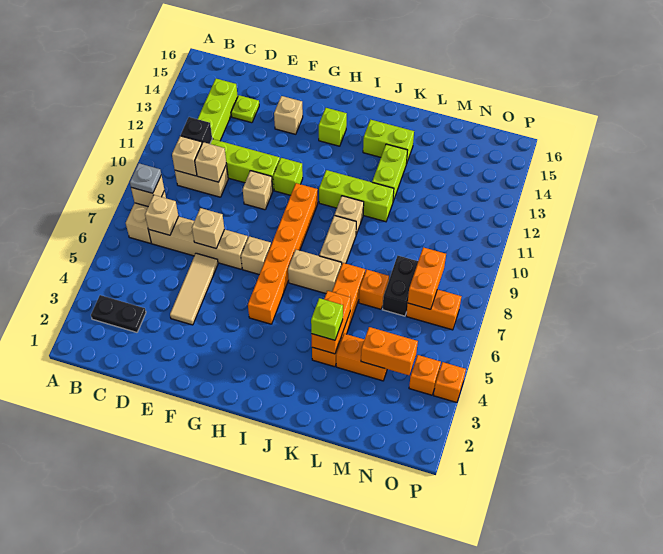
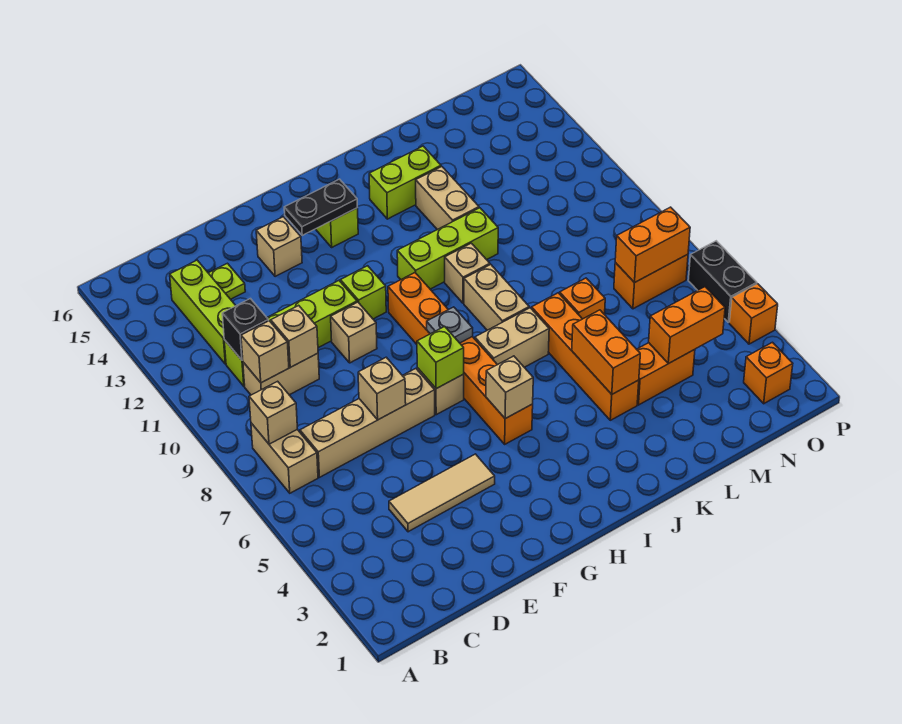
black 1x2 plate [91,295,146,332] -> black 1x2 plate moved to [284,179,357,235]
grey 1x1 plate [130,163,161,193] -> grey 1x1 plate moved to [427,307,473,343]
tan 1x1 brick [145,195,178,235] -> tan 1x1 brick moved to [486,356,533,419]
tan 1x3 tile [170,253,218,325] -> tan 1x3 tile turned to [389,454,495,532]
lime 1x1 brick [311,298,343,340] -> lime 1x1 brick moved to [417,326,464,389]
lime 1x2 brick [372,144,407,201] -> tan 1x2 brick [416,167,479,230]
black 1x2 brick [382,256,418,316] -> black 1x2 brick moved to [688,241,757,322]
orange 1x2 brick [408,247,446,309] -> orange 1x2 brick turned to [615,207,690,283]
orange 1x1 brick [409,355,441,395] -> orange 1x1 brick moved to [744,342,793,404]

